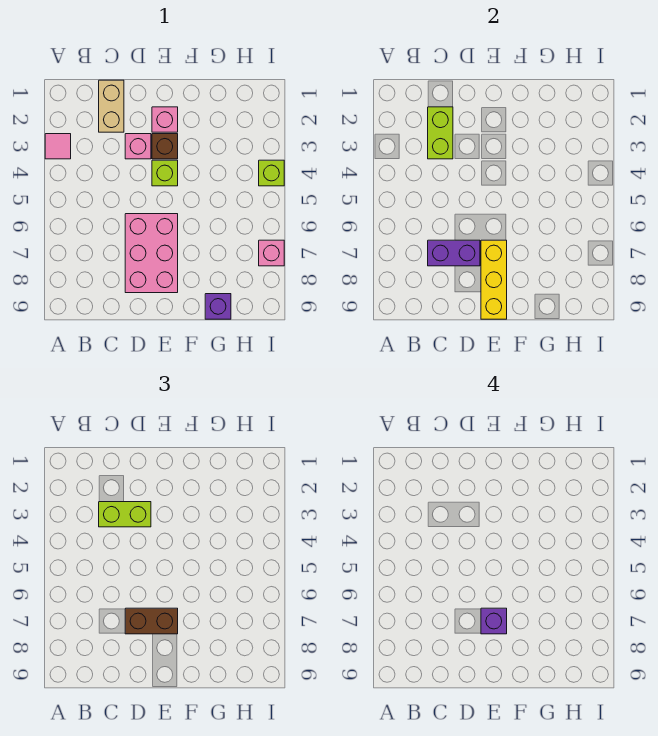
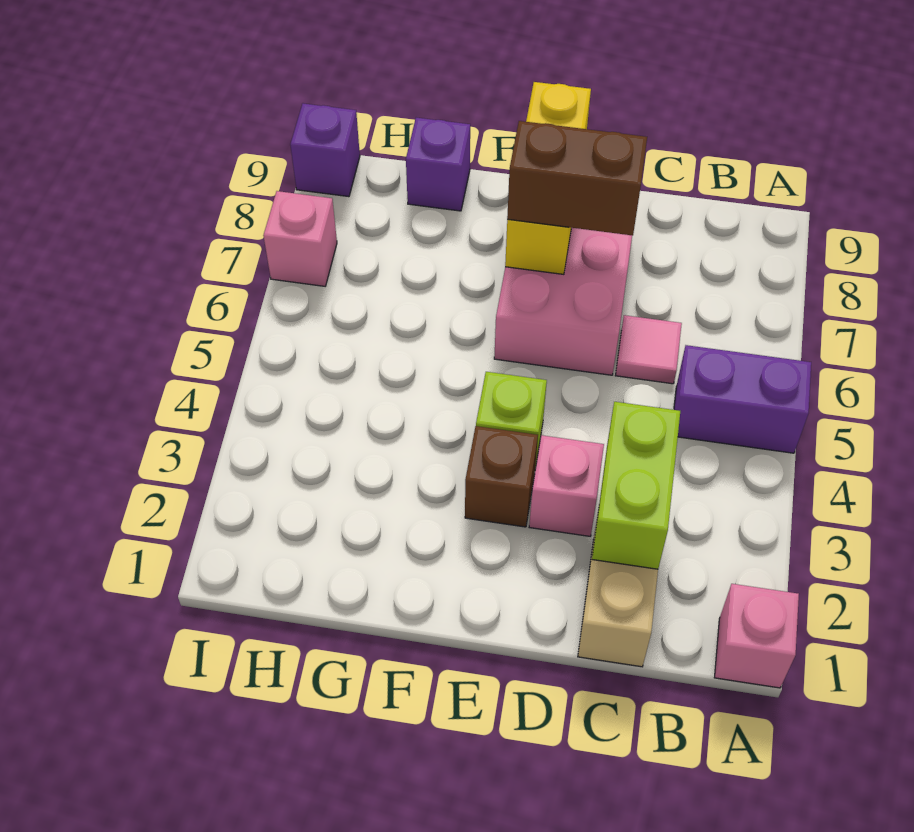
pink 1x1 tile [45,134,71,159] -> pink 1x1 tile moved to [615,315,682,384]
lime 1x2 brick [99,502,151,527] -> none
purple 1x2 brick [428,240,480,266] -> purple 1x2 brick moved to [674,345,811,453]
pink 1x1 brick [152,107,178,132] -> pink 1x1 brick moved to [714,584,799,688]
purple 1x1 brick [481,608,507,634] -> purple 1x1 brick moved to [290,103,360,197]
lime 1x1 brick [259,160,284,186] -> none

